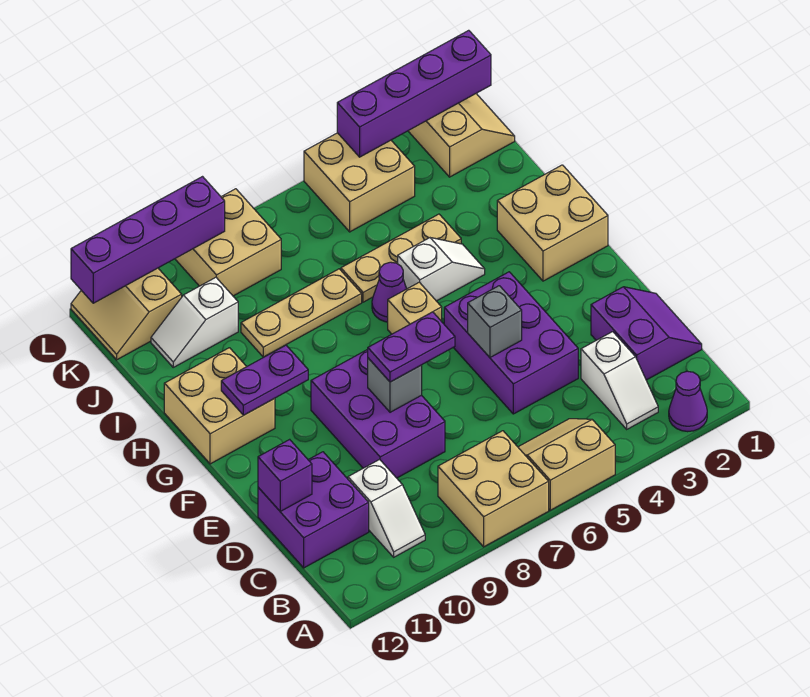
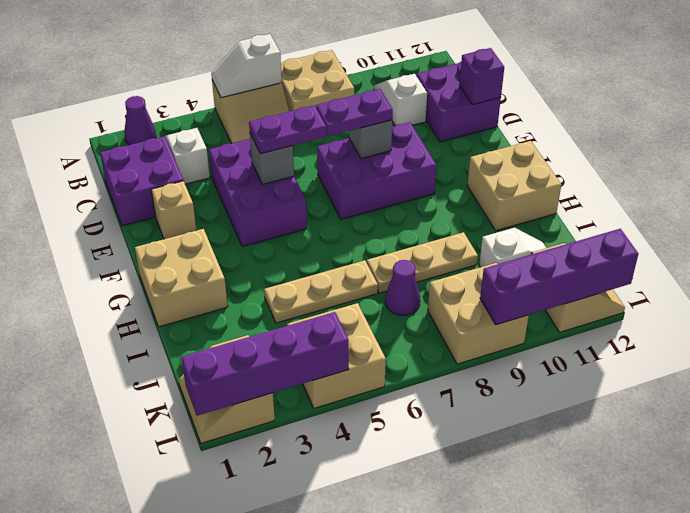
purple 2x2 slope [591,287,702,380] -> purple 2x2 brick [100,136,183,226]
purple 2x3 brick [311,349,445,478] -> purple 2x3 brick turned to [317,122,436,219]
tan 1x1 brick [388,282,442,334] -> tan 1x1 brick moved to [151,181,196,239]
purple 1x2 plate [221,345,308,415] -> purple 1x2 plate moved to [249,105,326,154]
white 1x2 slope [398,238,485,301] -> white 1x2 slope moved to [211,34,282,98]
purple 1x1 cone [372,262,407,322] -> purple 1x1 cone moved to [385,260,420,316]

